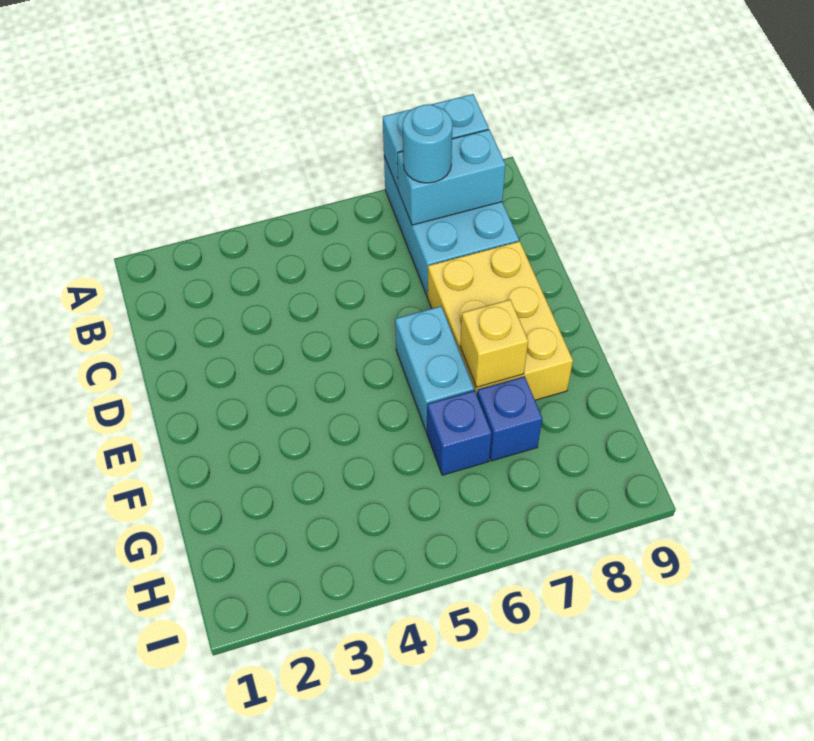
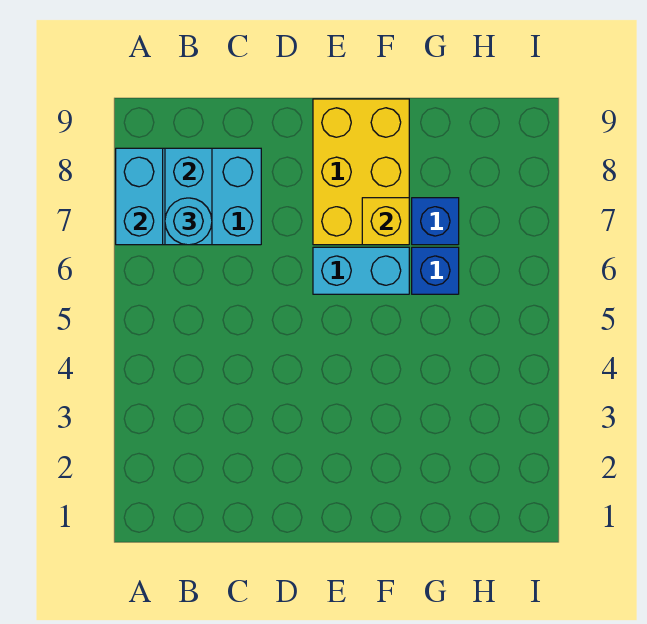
yellow 2x3 brick [428,241,573,400] -> yellow 2x3 brick turned to [313,99,409,245]

